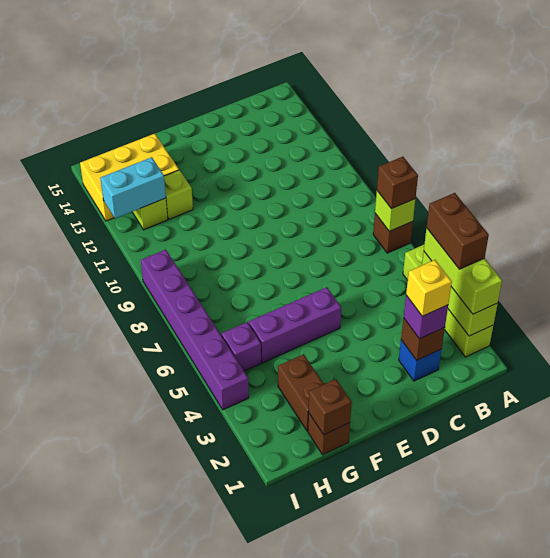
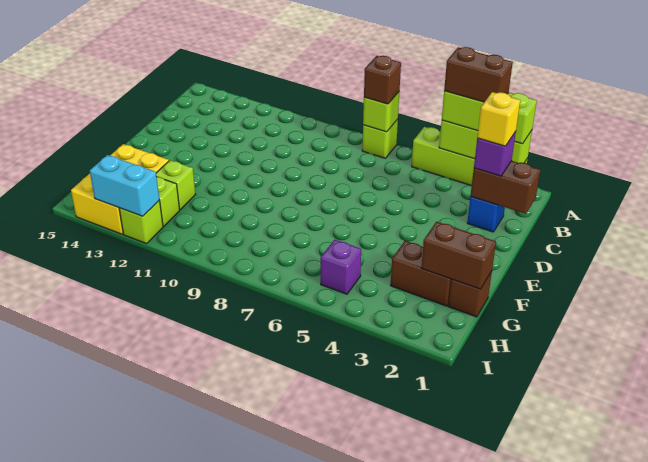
brown 1x1 brick [373,214,413,253] -> lime 1x1 brick [362,119,398,158]
brown 1x1 brick [401,318,445,361] -> brown 1x2 brick [471,161,540,214]
purple 1x3 brick [249,287,341,363] -> none
brown 1x1 brick [309,379,352,435] -> brown 1x2 brick [421,222,496,289]
cyan 1x2 brick [100,157,166,218] -> cyan 1x2 brick turned to [90,155,160,216]
purple 1x6 brick [141,250,249,410] -> none
none -> lime 1x1 brick [119,201,163,244]

